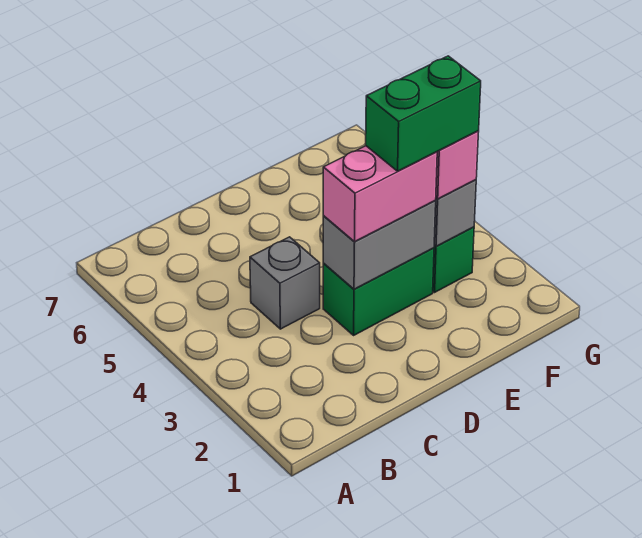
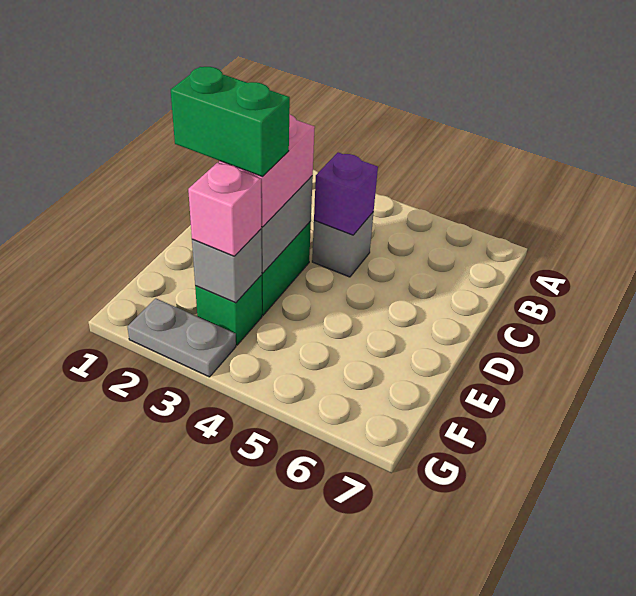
none -> purple 1x1 brick [314,153,378,235]
green 1x2 brick [366,56,481,171] -> green 1x2 brick turned to [171,67,290,176]
none -> grey 1x2 plate [127,298,236,377]

